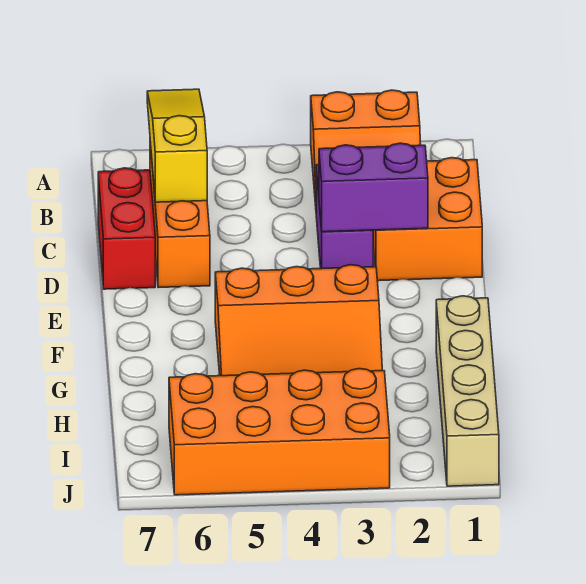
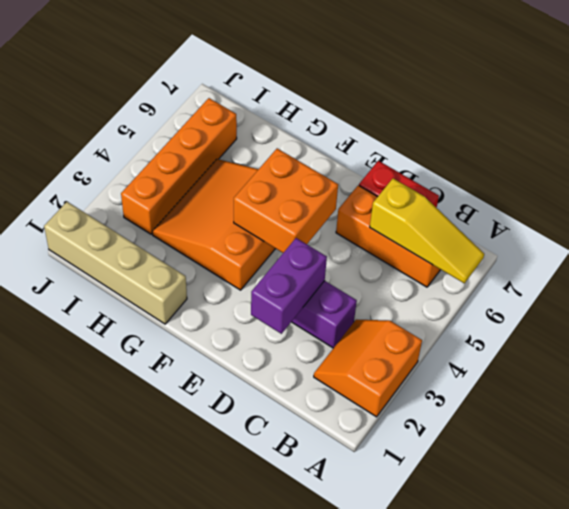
orange 2x2 brick [373,158,482,281] -> orange 2x2 brick moved to [234,148,338,253]
orange 2x4 brick [169,369,390,495] -> orange 1x4 brick [121,98,237,234]

